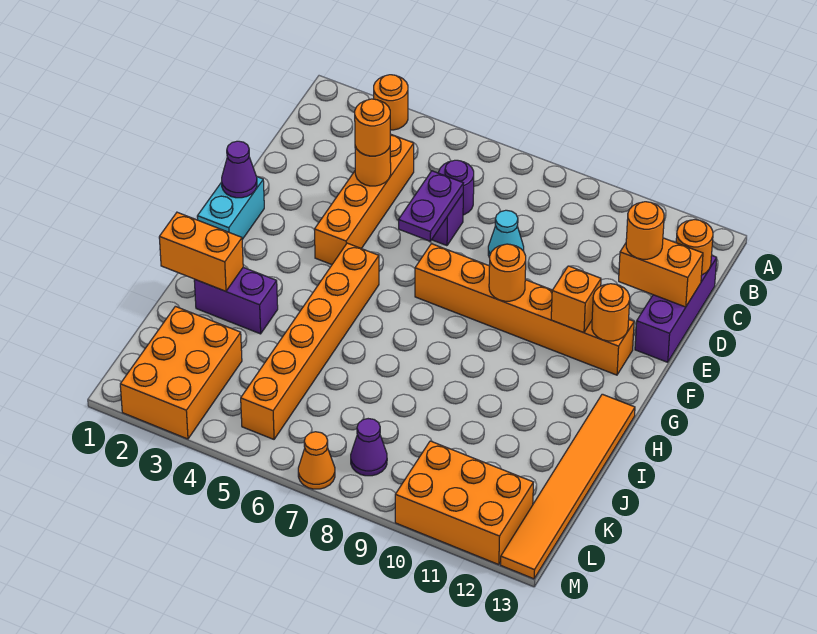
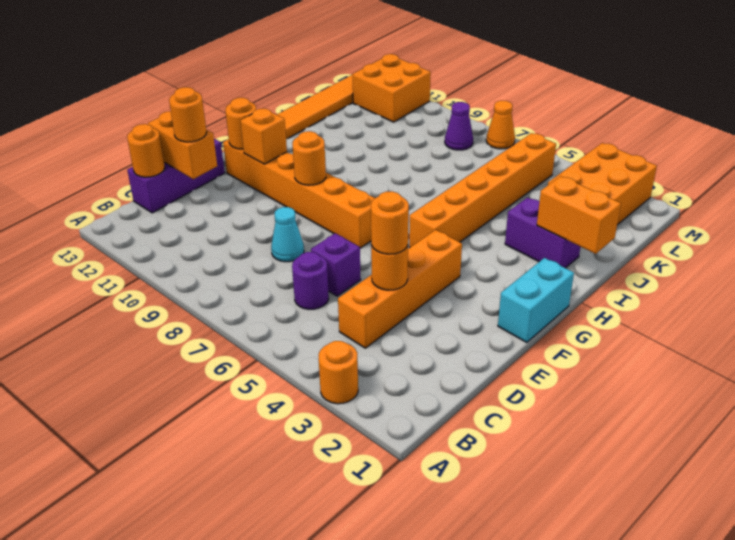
purple 1x2 plate [398,171,463,241] -> none
purple 1x1 cone [222,141,257,198] -> none
orange 2x3 brick [395,441,533,565] -> orange 2x2 brick [352,54,431,122]

